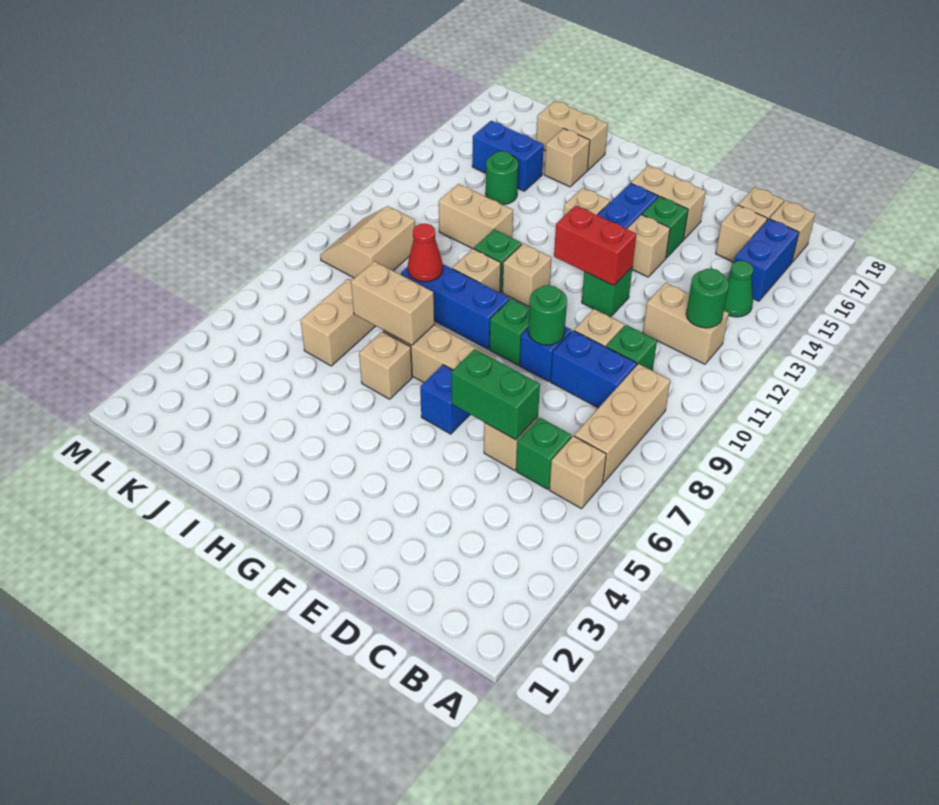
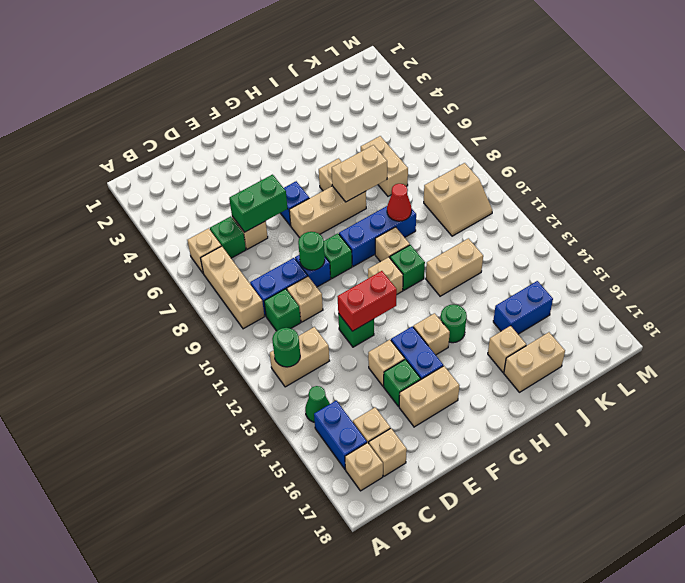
green 1x1 round brick [486,151,518,205] -> green 1x1 round brick moved to [440,305,467,343]
tan 2x2 slope [320,206,415,278] -> tan 2x2 slope turned to [424,163,492,236]

